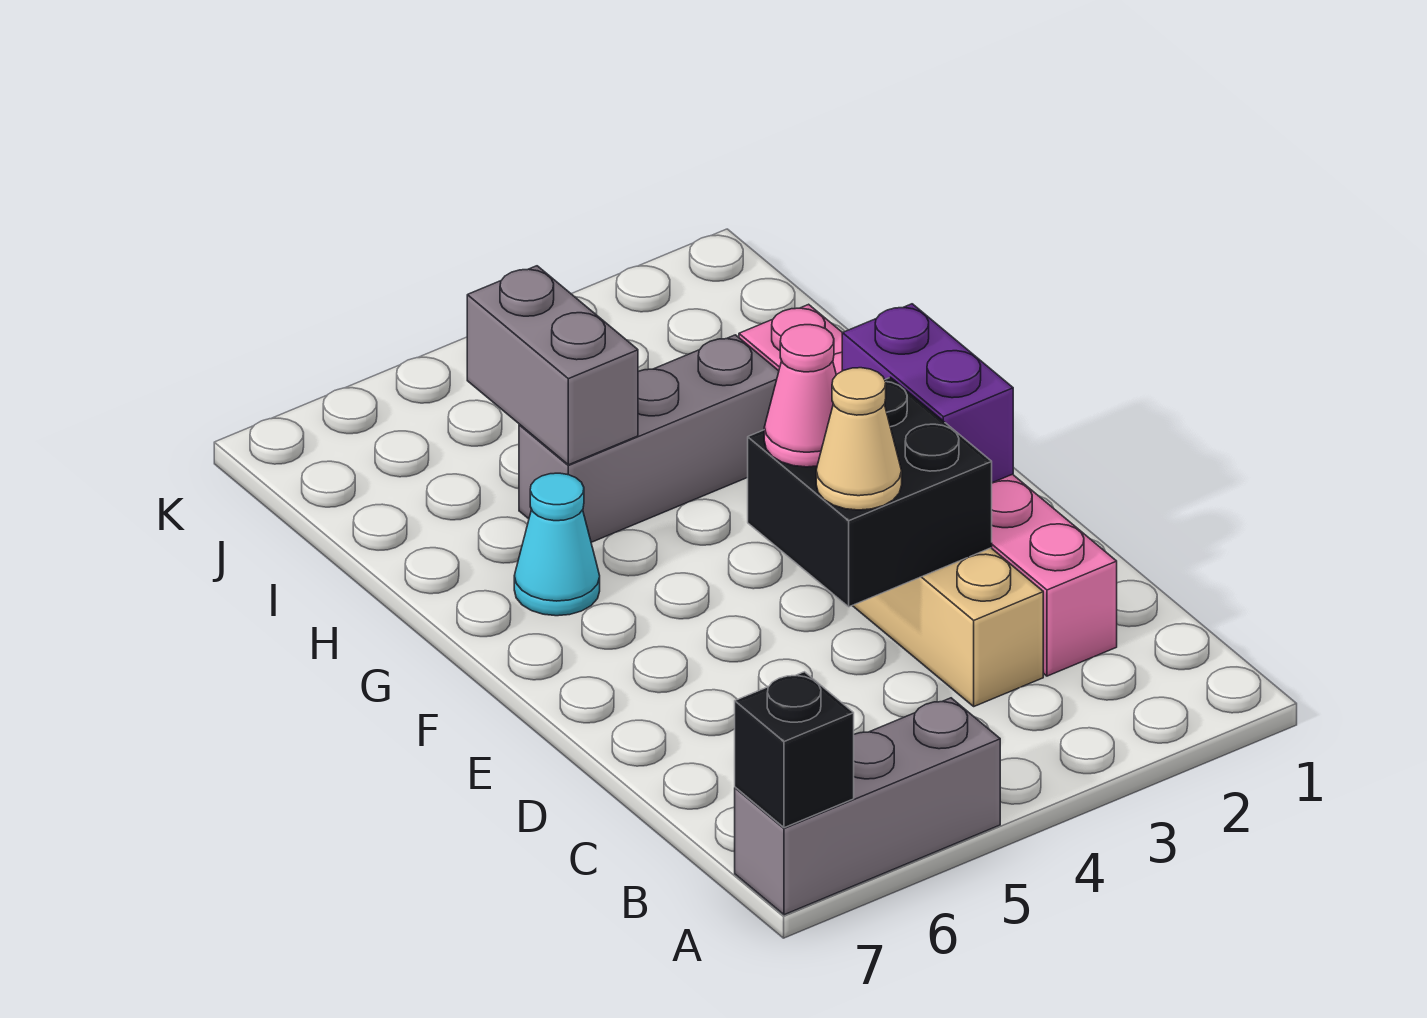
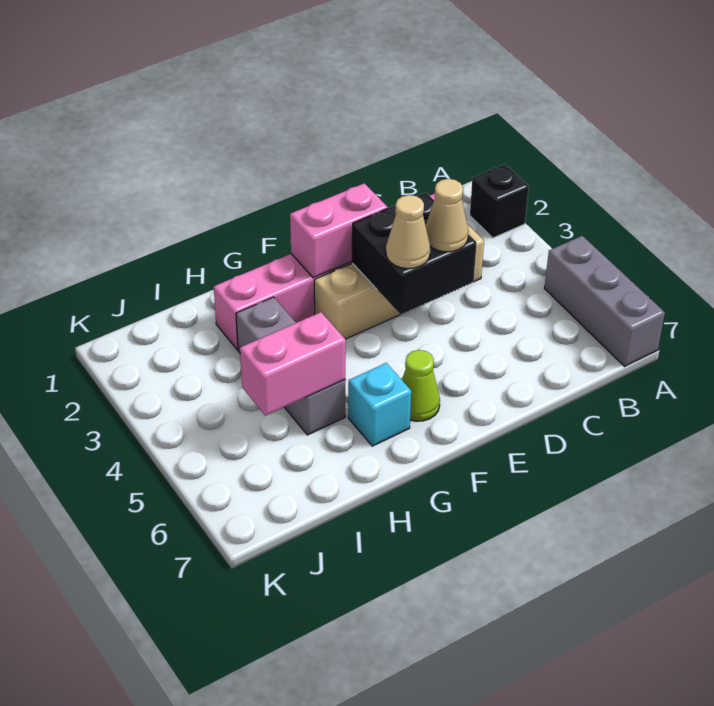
black 1x1 brick [735,672,854,828] -> black 1x1 brick moved to [470,164,529,238]
purple 1x2 brick [842,304,1013,483] -> pink 1x2 brick [290,183,388,278]
pink 1x1 cone [764,325,836,467] -> tan 1x1 cone [386,195,430,269]
none -> lime 1x1 cone [402,350,440,421]
cyan 1x1 cone [514,473,600,616] -> cyan 1x1 brick [348,363,411,446]
grey 1x2 brick [467,266,638,465] -> pink 1x2 brick [240,312,346,416]

